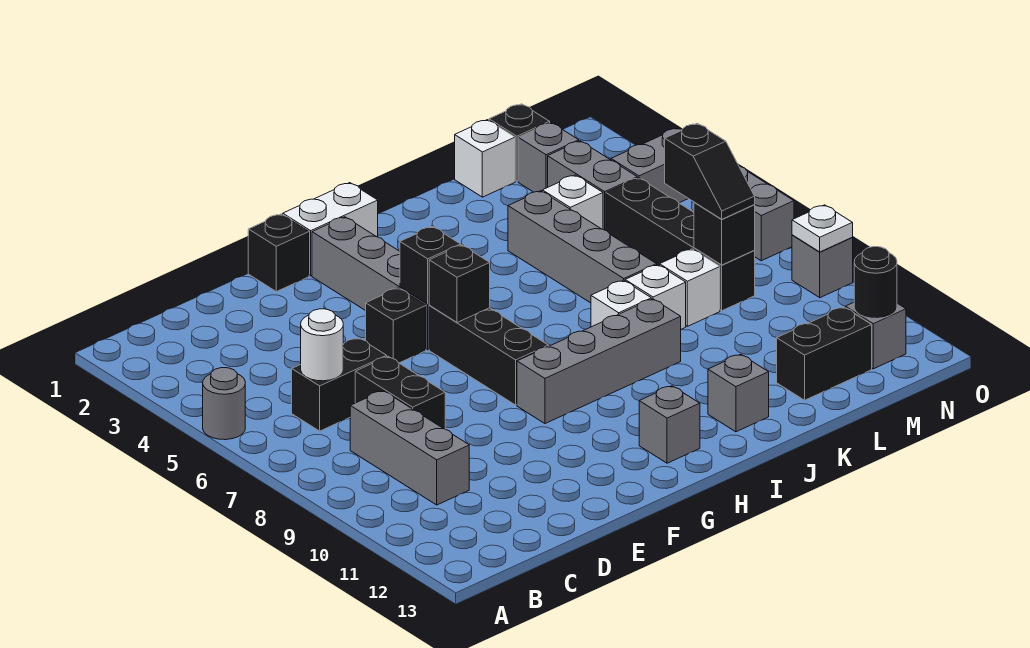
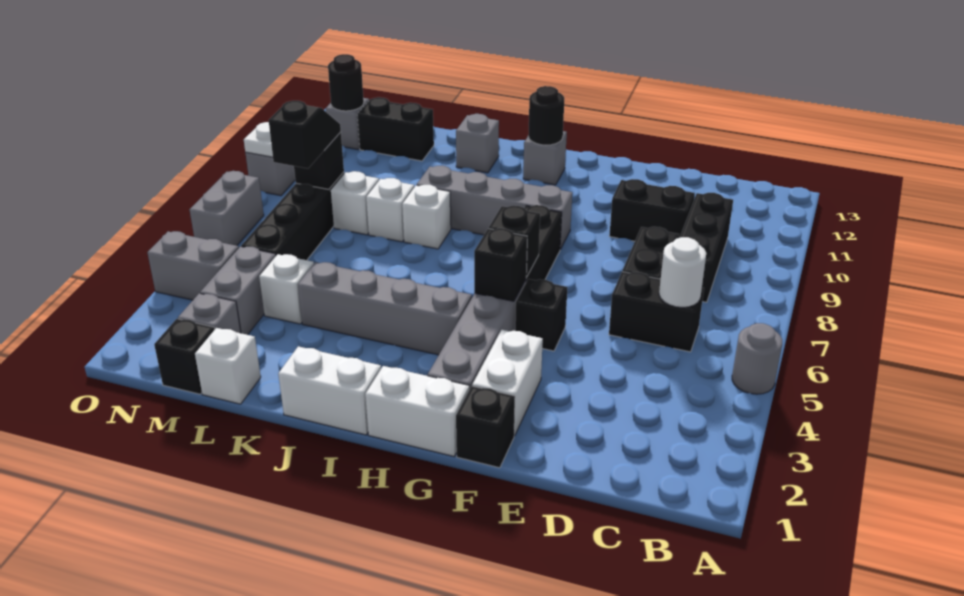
grey 1x3 brick [350,391,469,505] -> black 1x3 brick [680,193,733,302]
none -> black 1x2 brick [609,179,695,241]
none -> white 1x2 brick [472,330,543,436]
none -> black 1x1 round brick [528,86,564,145]
none -> white 1x2 brick [278,346,381,435]
grey 1x4 brick [508,191,657,303] -> grey 1x4 brick turned to [298,262,472,355]

